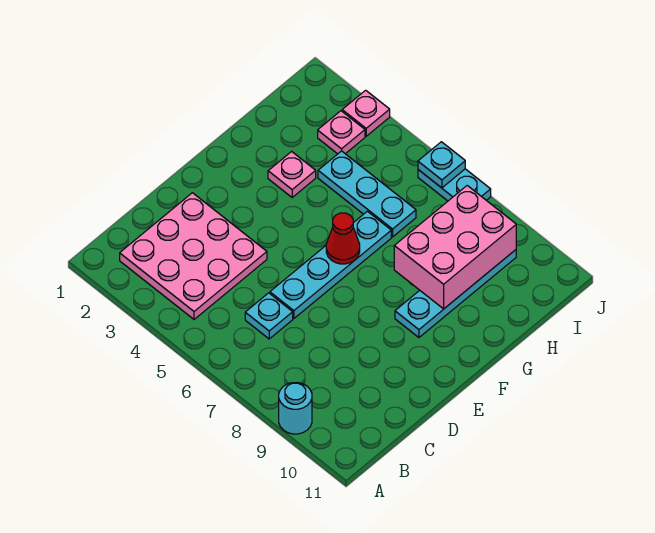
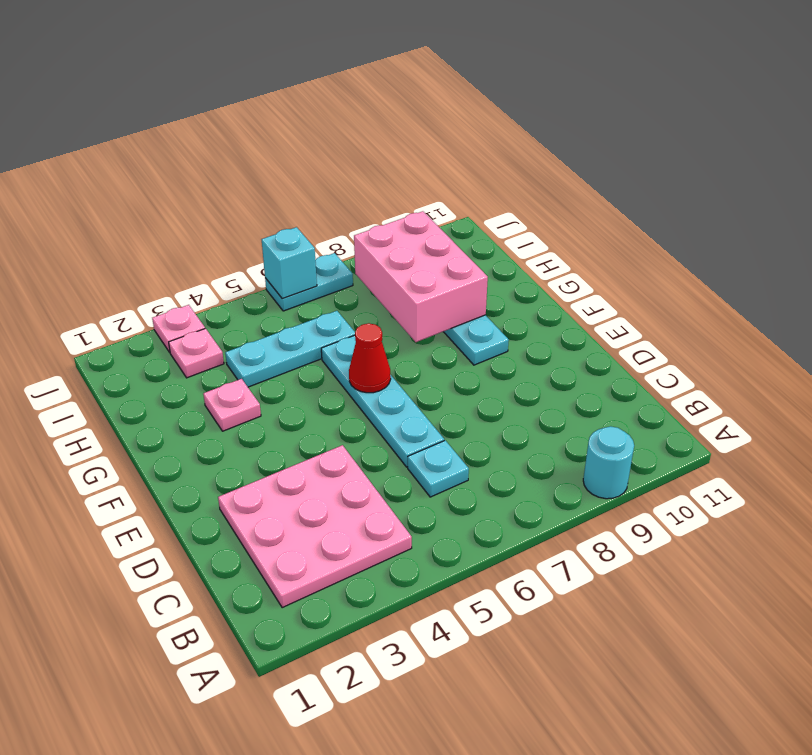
cyan 1x1 plate [418,142,465,188] -> cyan 1x1 brick [262,227,317,299]

